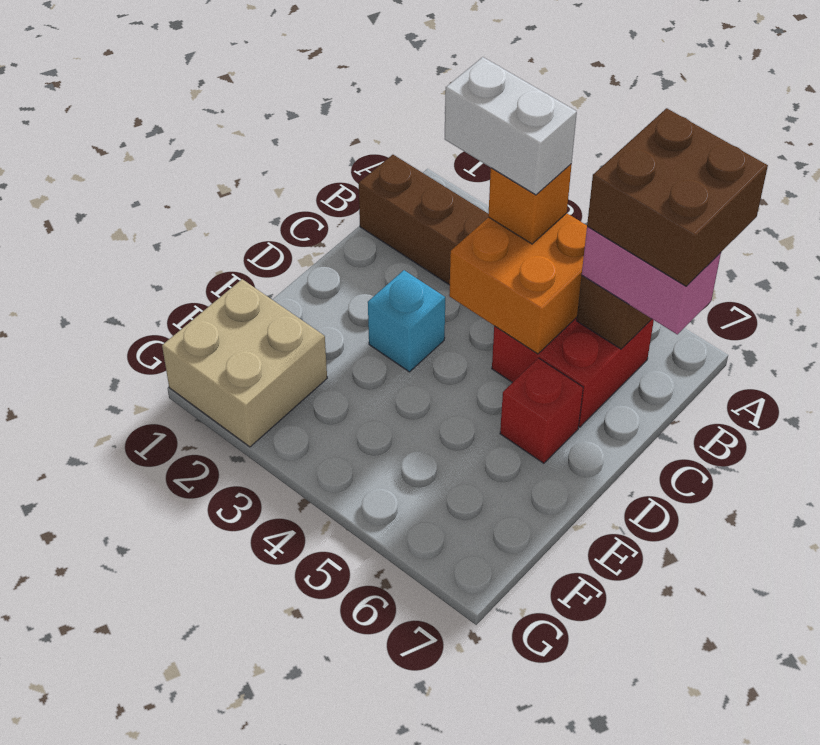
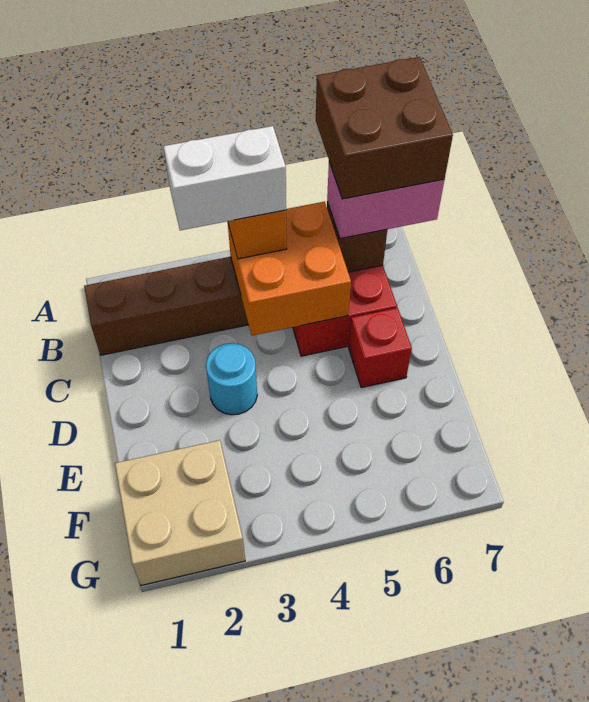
cyan 1x1 brick [368,270,445,372] -> cyan 1x1 round brick [206,343,257,415]

